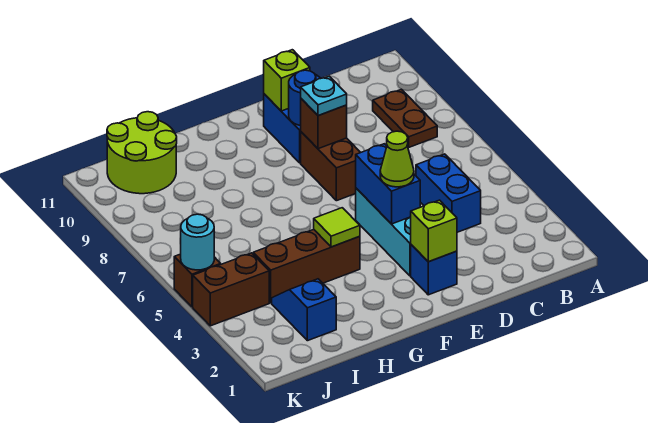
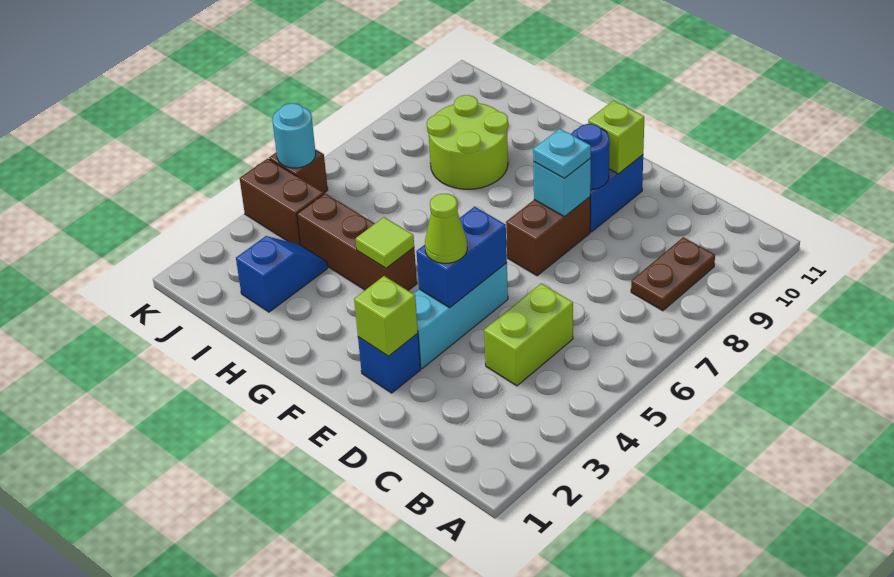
blue 1x2 brick [416,154,481,232] -> lime 1x2 brick [484,283,573,386]
brown 1x1 brick [301,99,347,149] -> cyan 1x1 brick [533,159,591,217]
lime 2x2 round brick [107,112,177,194] -> lime 2x2 round brick moved to [427,95,508,189]

